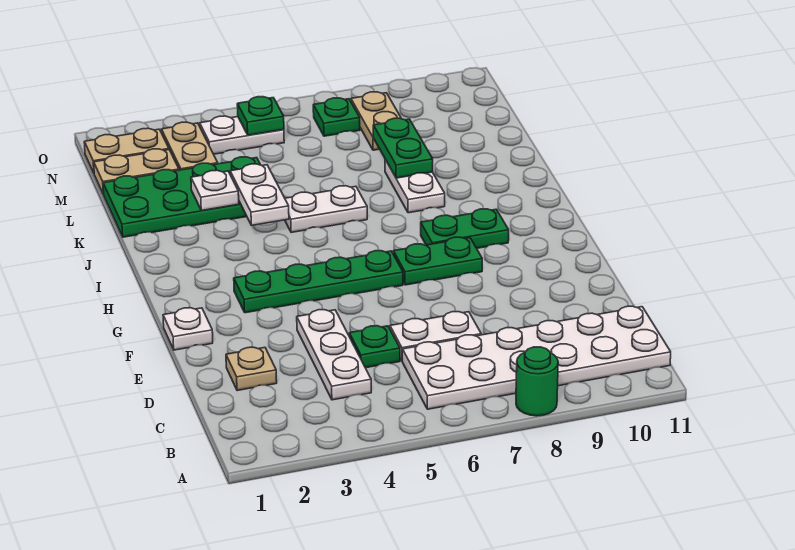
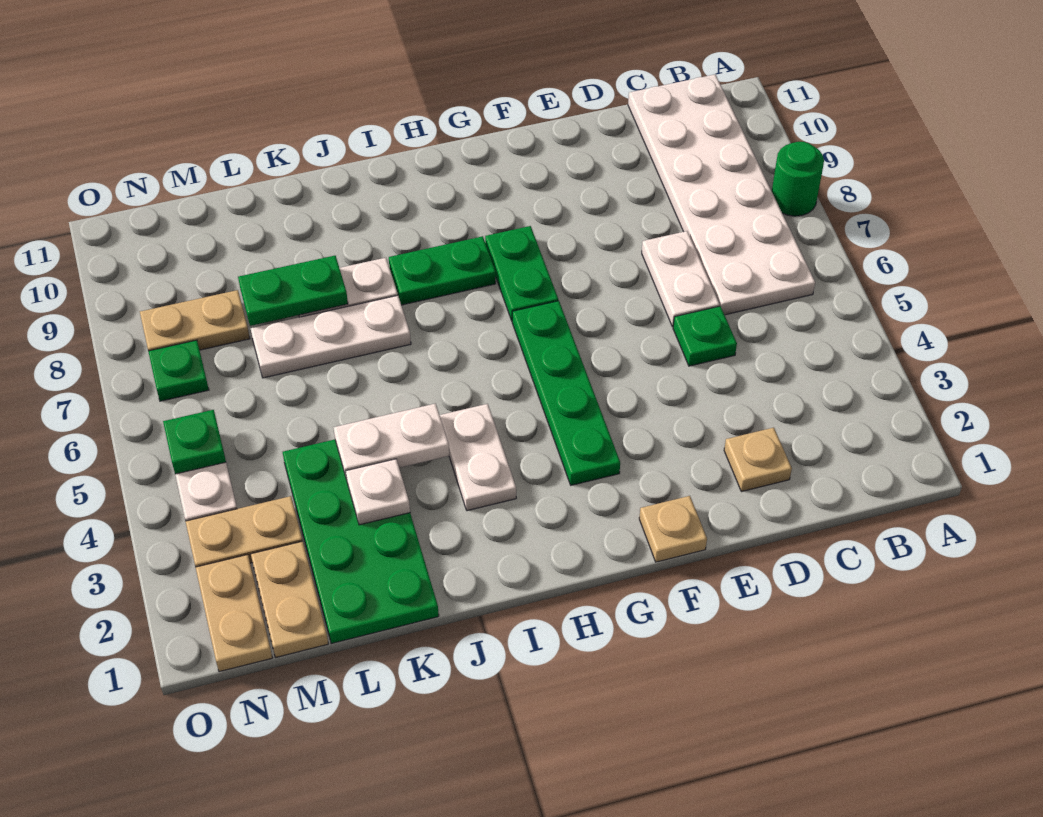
white 1x3 plate [297,310,371,400] -> white 1x3 plate moved to [251,295,411,378]
white 1x1 plate [163,308,213,350] -> tan 1x1 plate [639,496,707,562]
green 1x2 plate [421,209,509,248] -> green 1x2 plate turned to [389,236,496,305]
white 1x2 plate [285,186,367,232] -> white 1x2 plate moved to [440,404,516,511]

